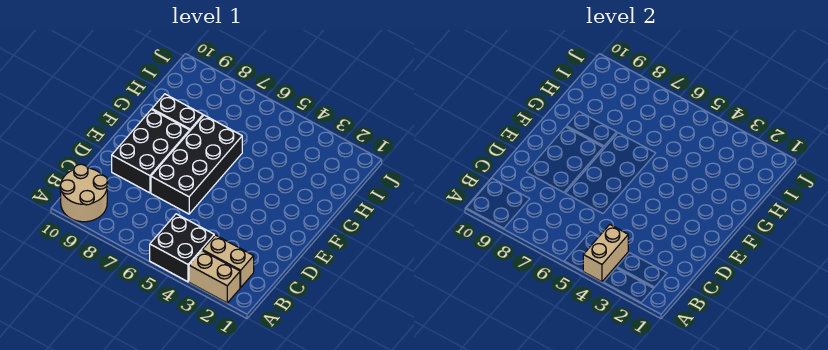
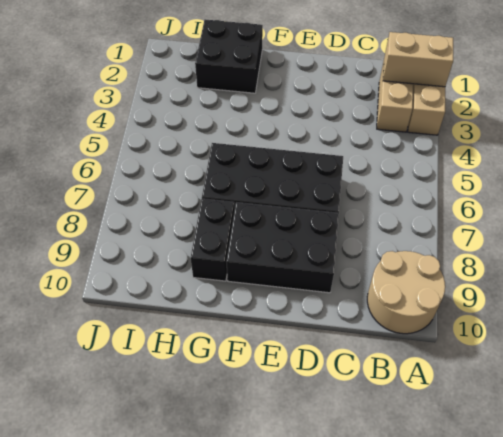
black 2x2 brick [150,214,214,282] -> black 2x2 brick moved to [195,19,263,93]
tan 1x2 brick [583,225,628,282] -> tan 1x2 brick moved to [383,32,453,87]

